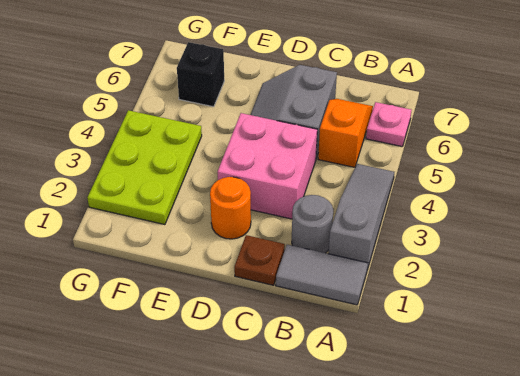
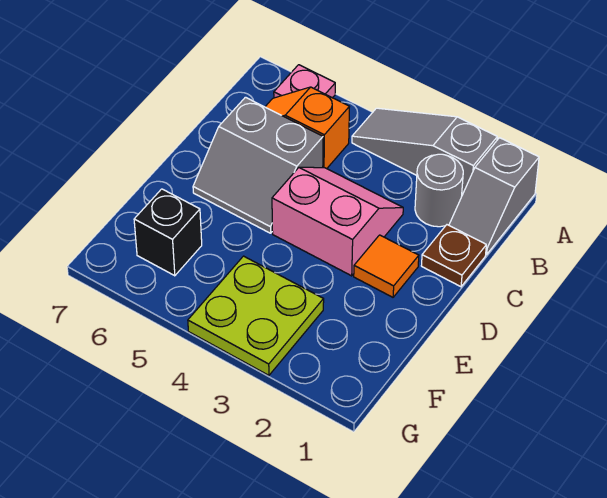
grey 1x2 tile [276,245,368,305] -> grey 1x2 slope [449,138,539,255]
pink 2x2 brick [217,113,317,219] -> pink 2x2 slope [272,167,403,276]
orange 1x1 round brick [210,177,251,239] -> orange 1x1 tile [354,235,419,297]
lime 2x3 plate [87,110,202,225] -> lime 2x2 plate [188,256,324,375]

